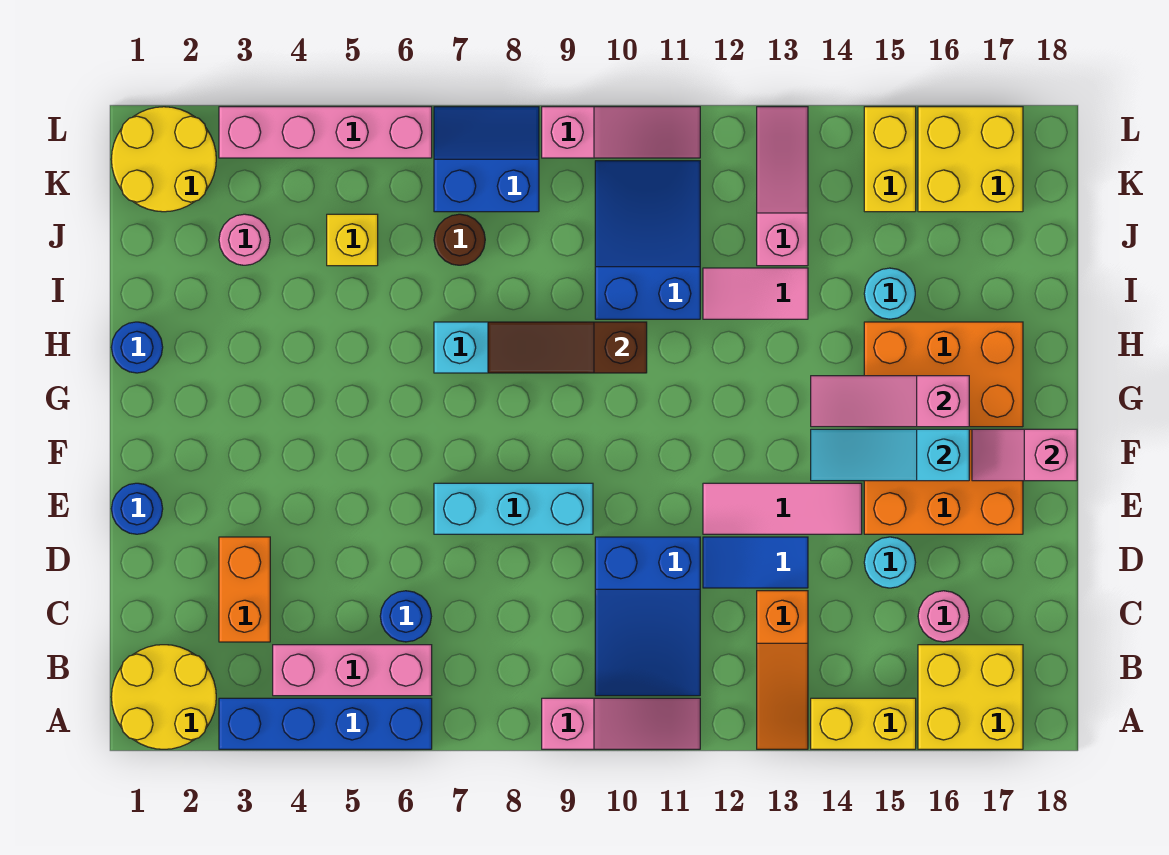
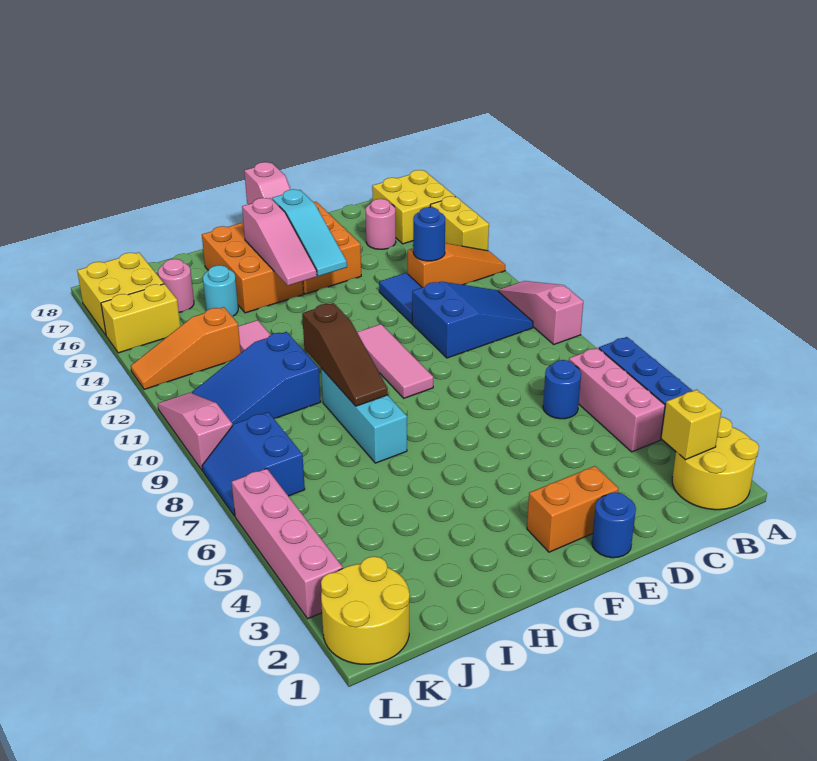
orange 1x2 brick [219,537,270,642] -> orange 1x2 brick moved to [527,466,618,552]
cyan 1x1 round brick [864,537,915,588] -> none
cyan 1x3 brick [434,483,593,534] -> none
pink 1x3 tile [703,483,862,534] -> pink 1x3 tile moved to [357,324,433,398]
blue 1x1 round brick [111,322,163,373] -> blue 1x1 round brick moved to [413,207,445,261]
pink 1x1 round brick [219,214,270,265] -> pink 1x1 round brick moved to [158,259,194,312]
yellow 1x1 brick [327,214,378,266] -> yellow 1x1 brick moved to [661,390,722,460]
brown 1x1 round brick [434,214,485,265] -> none
pink 1x3 slope [757,107,808,266] -> orange 1x3 slope [131,307,241,389]

